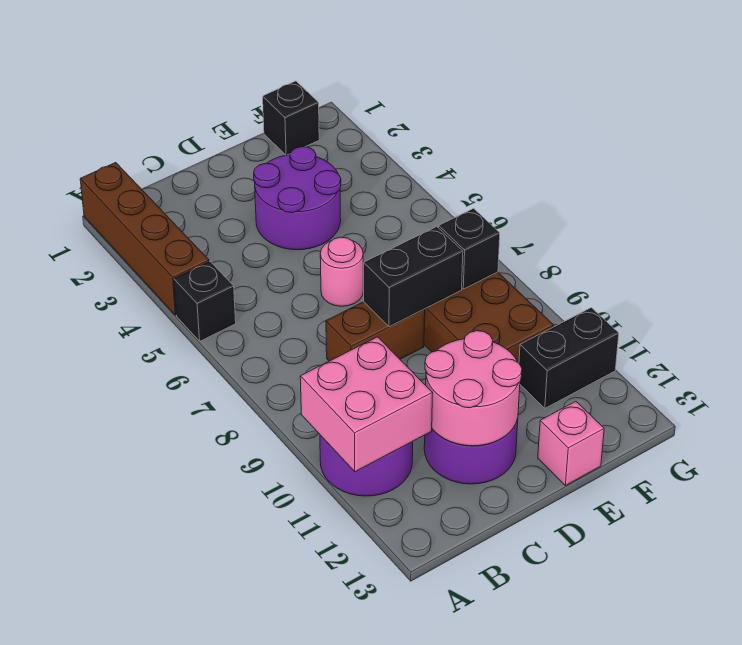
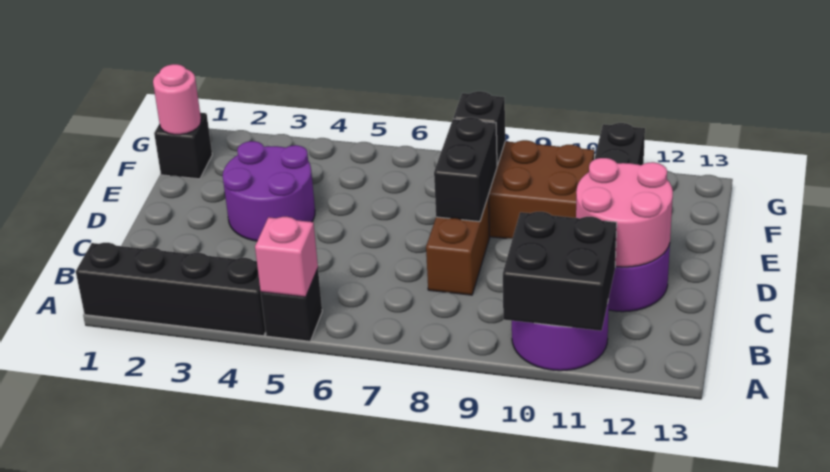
brown 1x4 brick [80,162,209,315] -> black 1x4 brick [76,243,266,336]
pink 2x2 brick [300,337,433,472] -> black 2x2 brick [503,212,617,331]
pink 1x1 round brick [320,237,363,306] -> pink 1x1 round brick moved to [153,64,201,135]
pink 1x1 brick [538,401,604,486] -> pink 1x1 brick moved to [255,217,318,297]

